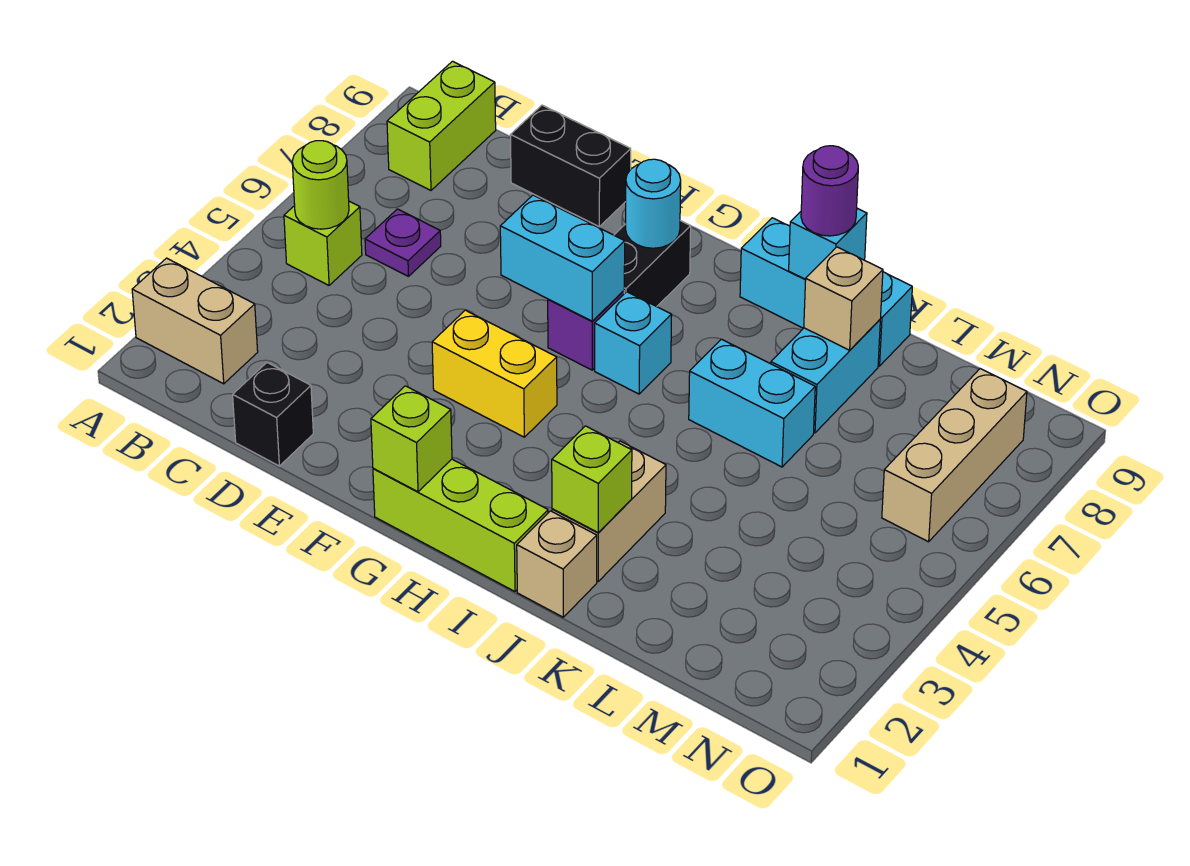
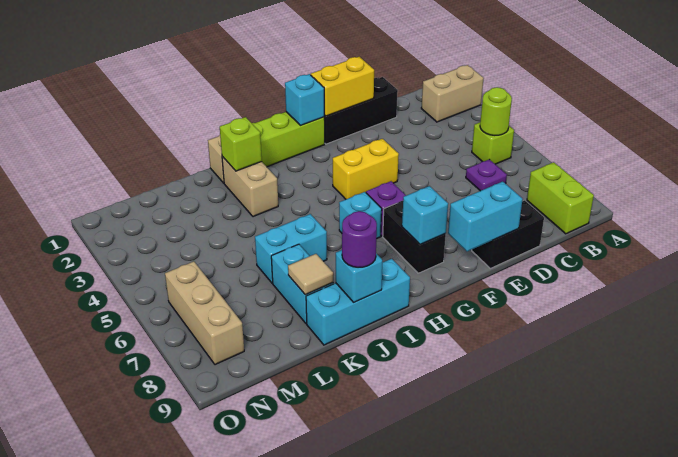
black 1x1 brick [233,363,313,466] -> black 1x3 brick [324,77,398,144]
none -> yellow 1x2 brick [311,57,374,116]
cyan 1x2 brick [500,195,625,321] -> cyan 1x2 brick moved to [448,182,523,251]
lime 1x1 brick [371,386,452,492] -> cyan 1x1 brick [285,74,324,125]
cyan 1x1 round brick [626,159,681,248] -> cyan 1x1 brick [402,186,448,244]
tan 1x1 brick [804,247,883,350] -> tan 1x1 tile [288,254,333,295]

